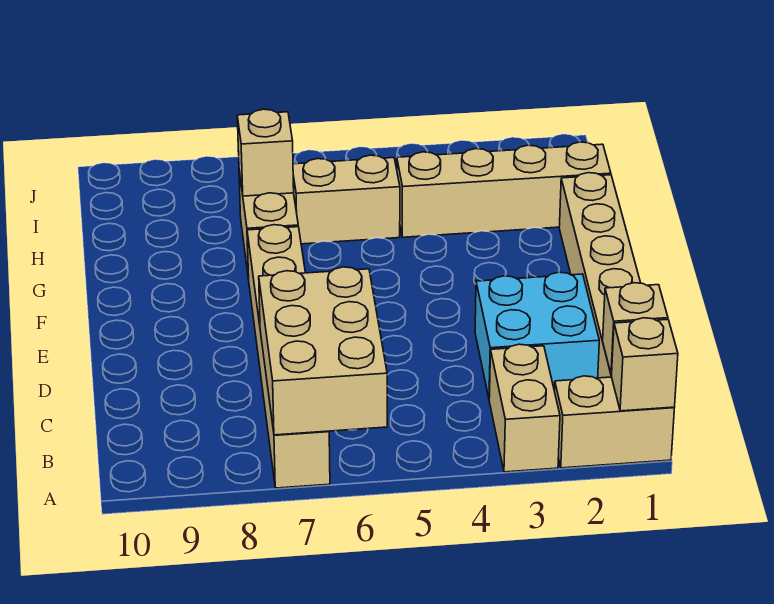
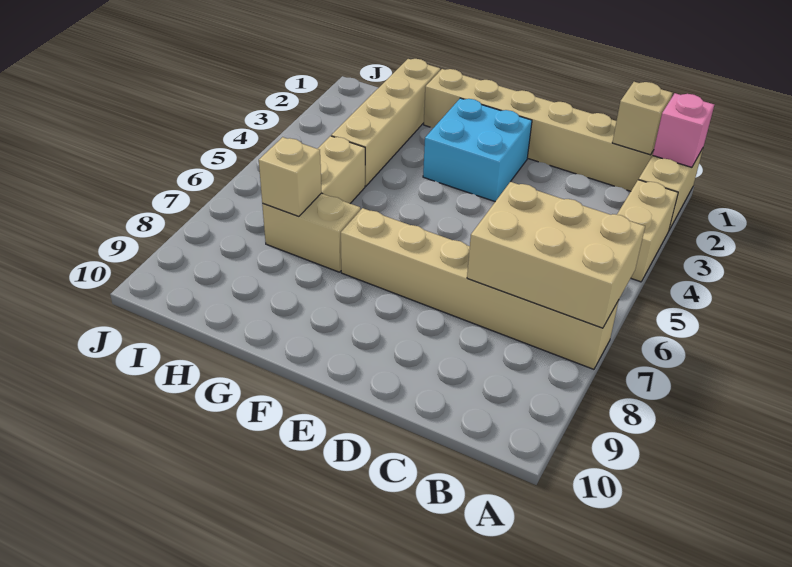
tan 1x1 brick [612,318,678,411] -> pink 1x1 brick [653,93,714,167]
tan 1x2 brick [489,344,560,472] -> tan 1x2 brick turned to [617,180,678,282]
cyan 2x2 brick [475,272,599,397] -> cyan 2x2 brick moved to [423,98,532,201]

